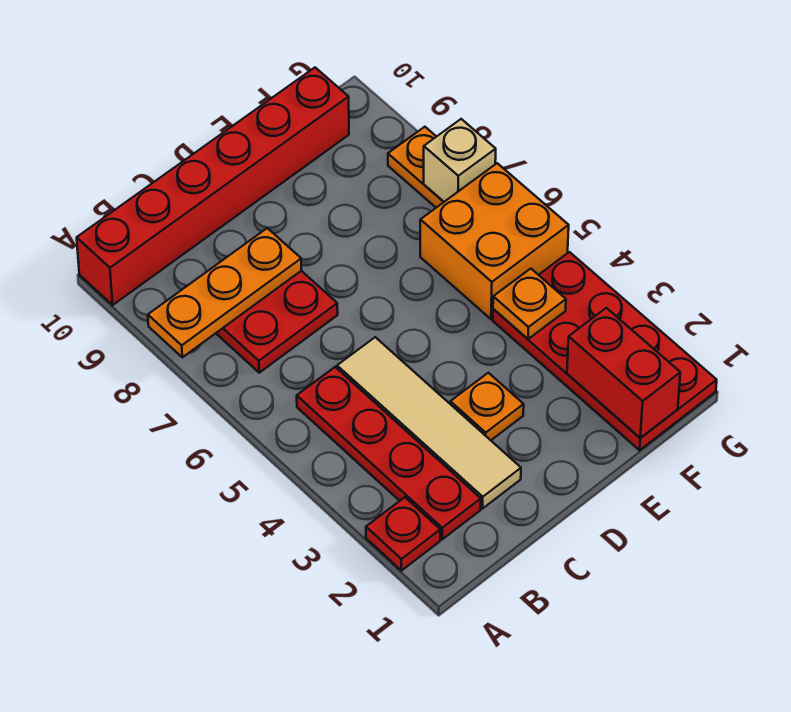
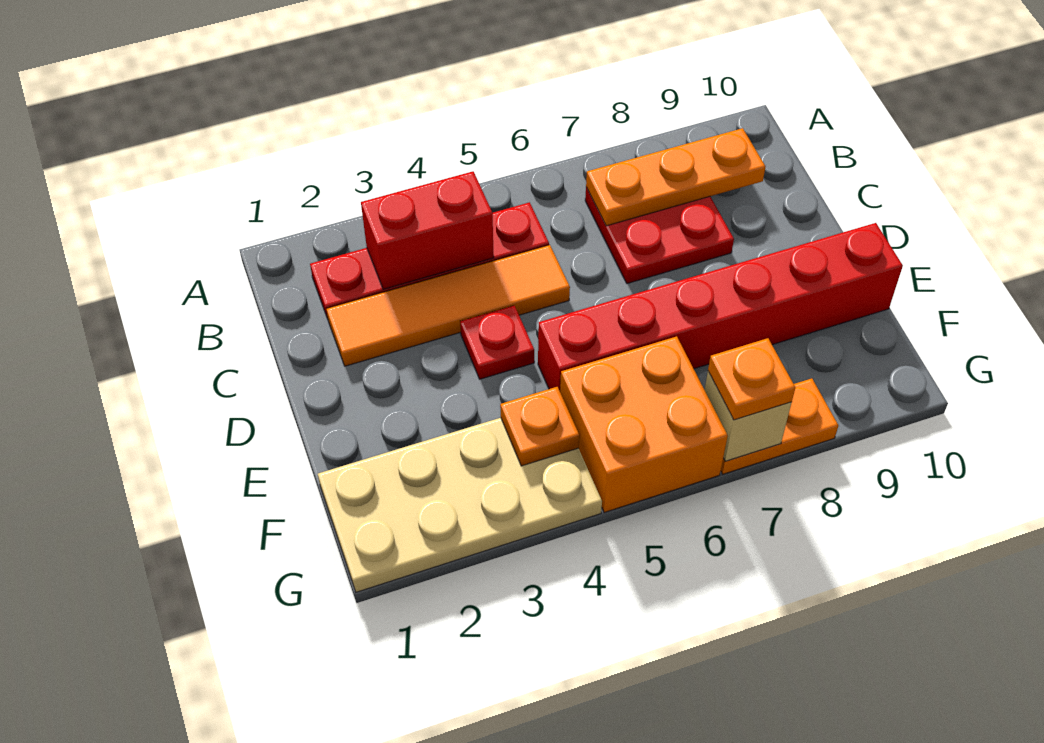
red 1x1 plate [366,497,440,571] -> red 1x1 plate moved to [460,306,534,379]
orange 1x3 plate [148,228,302,357] -> orange 1x3 plate turned to [586,128,765,226]
red 1x6 brick [77,68,349,305] -> red 1x6 brick turned to [538,223,903,391]
tan 1x4 tile [337,337,521,508] -> orange 1x4 tile [327,245,570,366]
orange 1x1 plate [450,373,524,440] -> orange 1x1 plate moved to [708,338,795,420]
red 2x4 plate [493,252,717,450] -> tan 2x4 plate [318,418,602,592]
red 1x2 brick [567,308,680,438] -> red 1x2 brick moved to [361,172,494,289]

